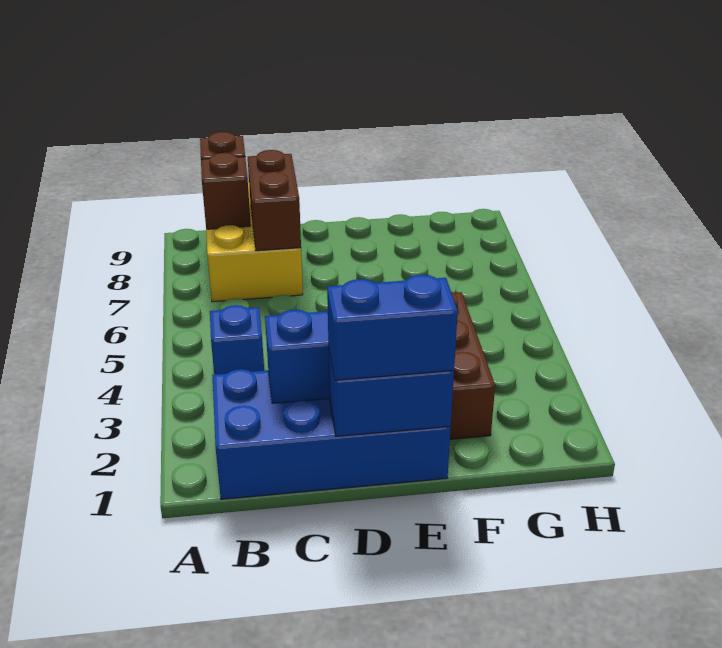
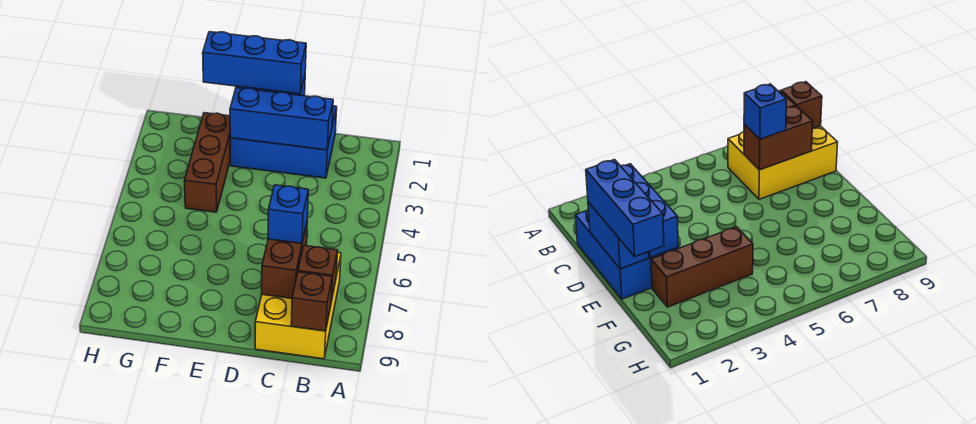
blue 2x4 brick [212,369,451,499] -> blue 2x3 brick [230,106,337,178]
blue 1x1 brick [210,305,264,375] -> blue 1x1 brick moved to [268,185,308,243]
blue 1x2 brick [327,275,458,380] -> blue 1x3 brick [203,32,306,94]

